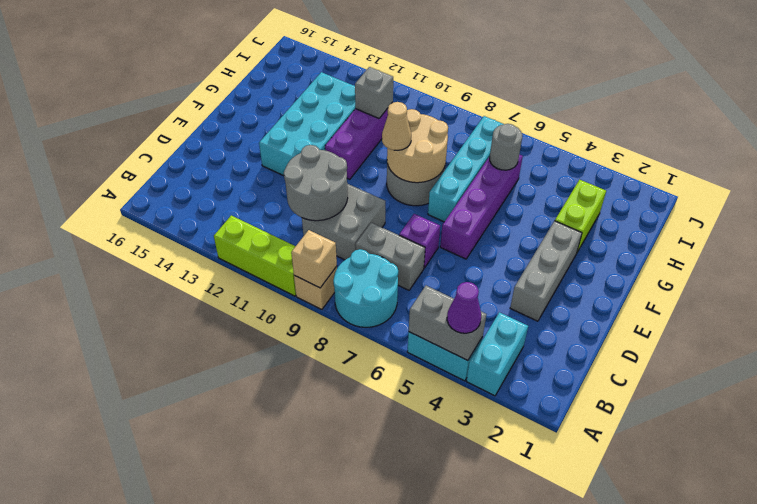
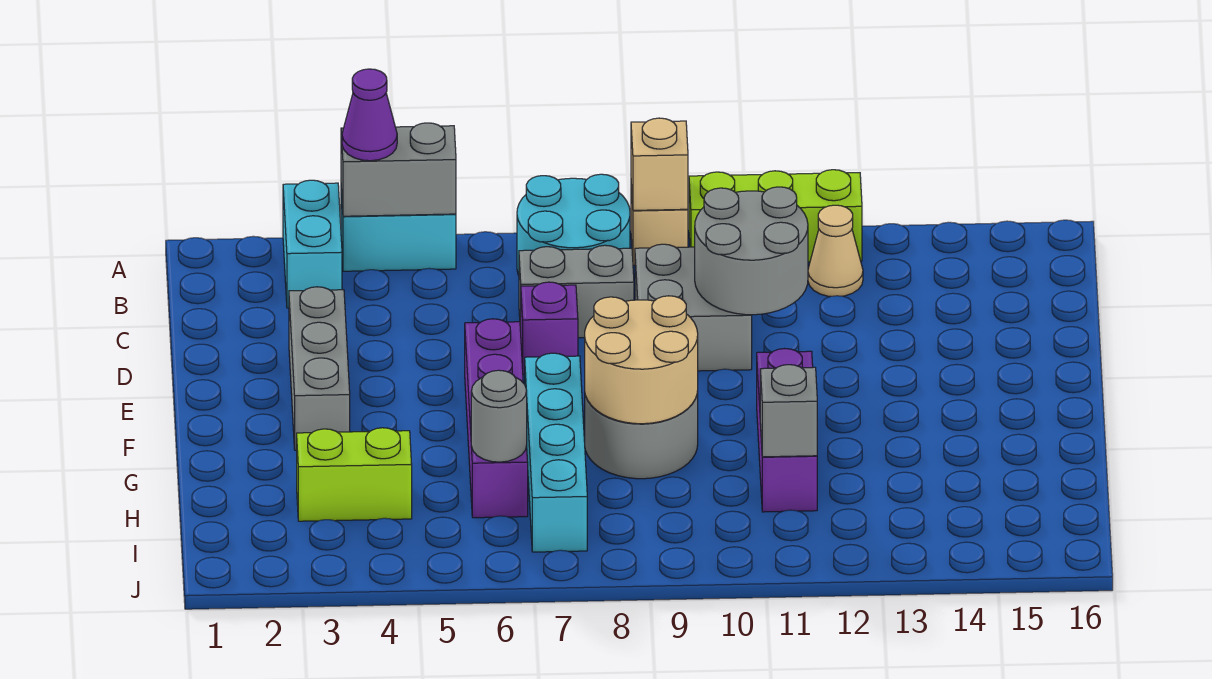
cyan 2x4 brick [259,72,355,176] -> none
tan 1x1 cone [382,102,411,150] -> tan 1x1 cone moved to [808,205,863,297]
lime 1x2 brick [555,180,606,254] -> lime 1x2 brick turned to [297,428,412,521]

